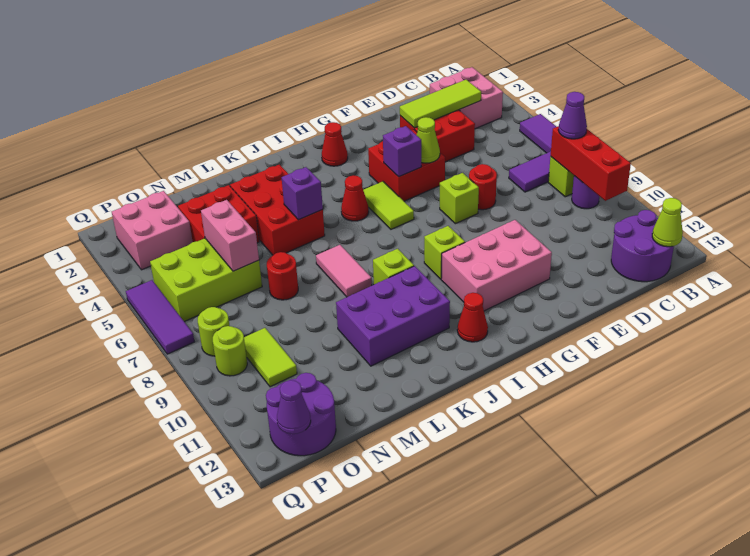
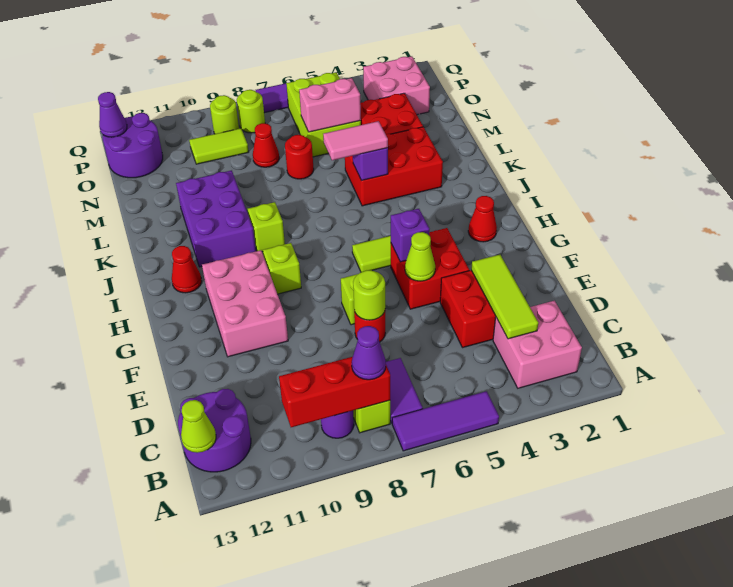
none -> lime 1x1 round brick [353,270,385,320]
red 1x1 cone [341,175,369,221] -> red 1x1 cone moved to [253,123,279,167]
pink 1x2 tile [316,245,372,297] -> pink 1x2 tile moved to [323,121,388,160]

